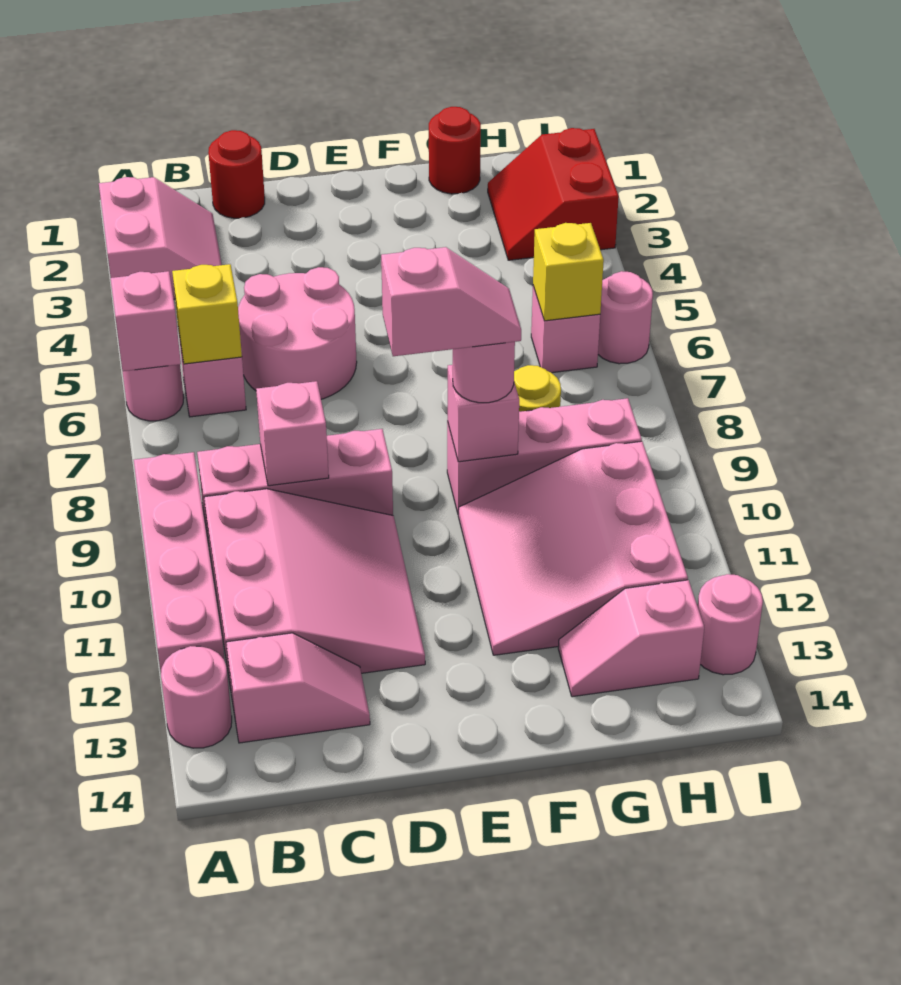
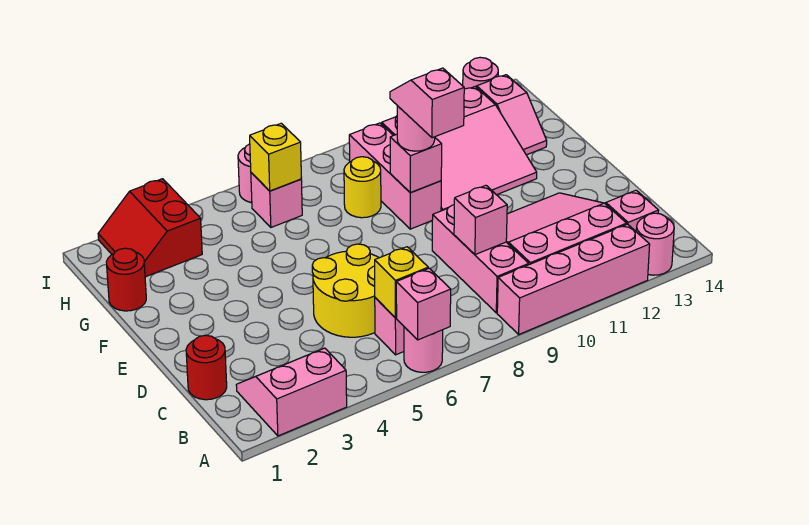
pink 2x2 round brick [238,267,357,399] -> yellow 2x2 round brick [312,244,379,337]
red 2x2 slope [488,128,619,260] -> red 2x2 slope turned to [98,179,202,277]

